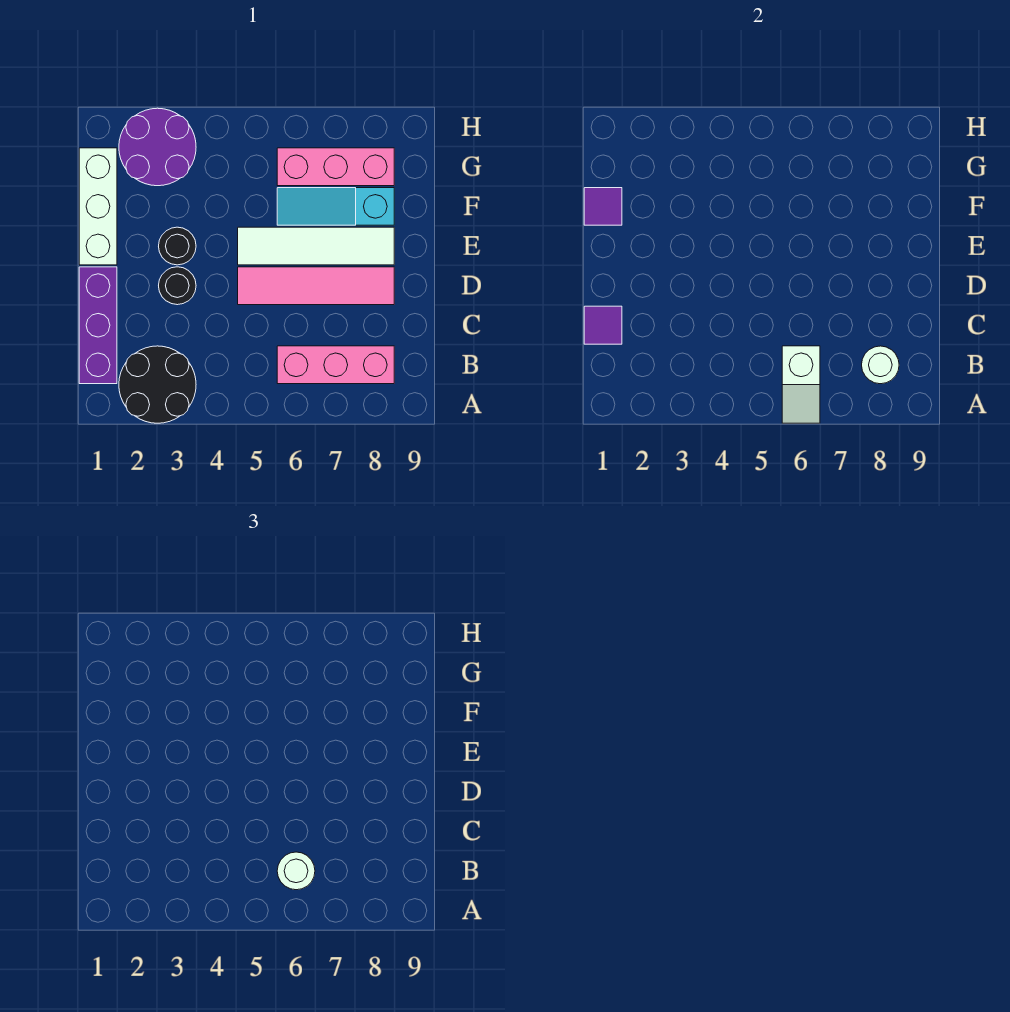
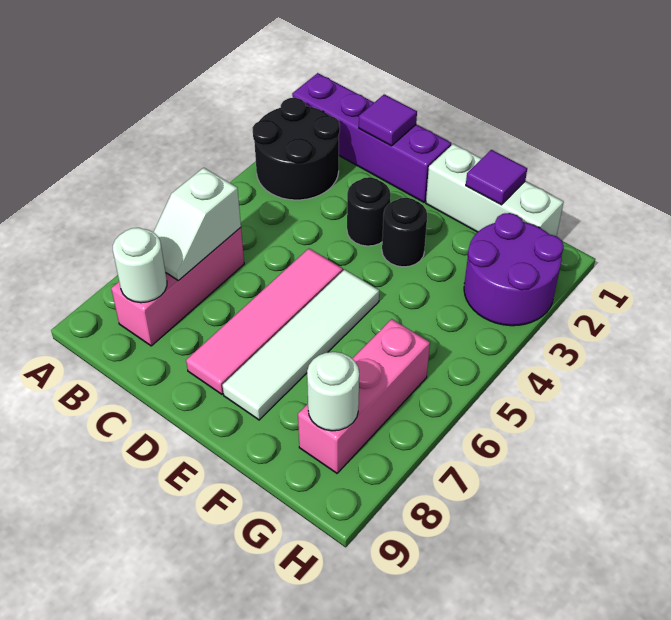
white 1x2 slope [782,346,820,423] -> white 1x2 slope turned to [154,168,241,281]
purple 1x3 brick [79,267,117,384] -> purple 1x4 brick [292,73,451,202]
white 1x1 round brick [277,852,315,890] -> white 1x1 round brick moved to [307,352,359,431]
cyan 1x3 slope [277,188,394,225] -> none

